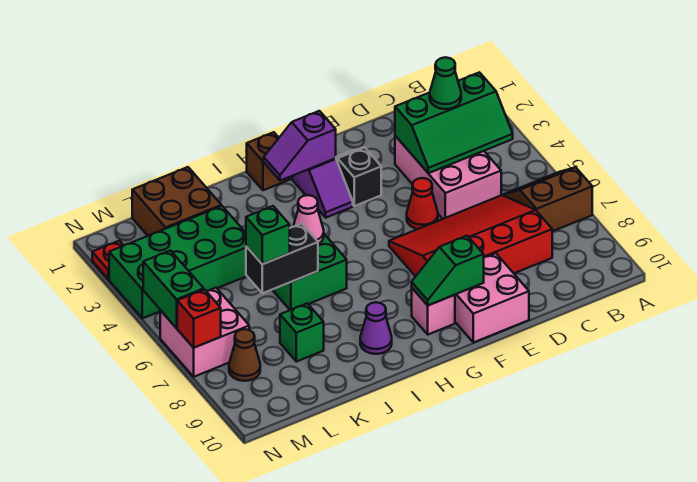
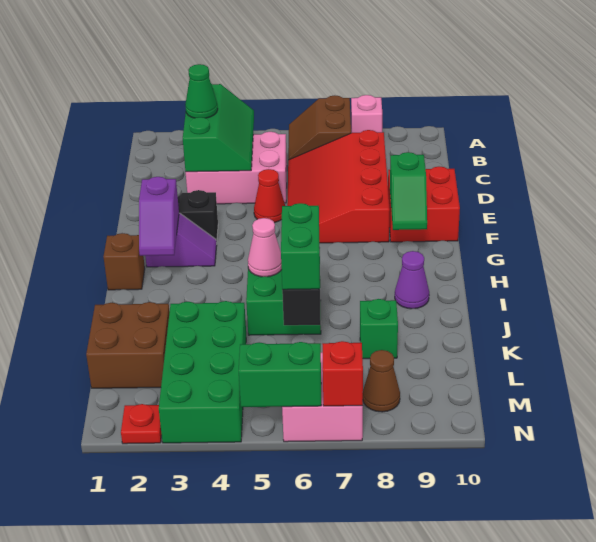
pink 2x2 brick [455,253,529,343] -> red 2x2 brick [388,167,460,242]
pink 1x1 brick [412,288,455,335] -> pink 1x1 brick moved to [351,95,382,133]
green 1x1 brick [246,206,290,264] -> green 1x2 brick [281,203,320,290]

